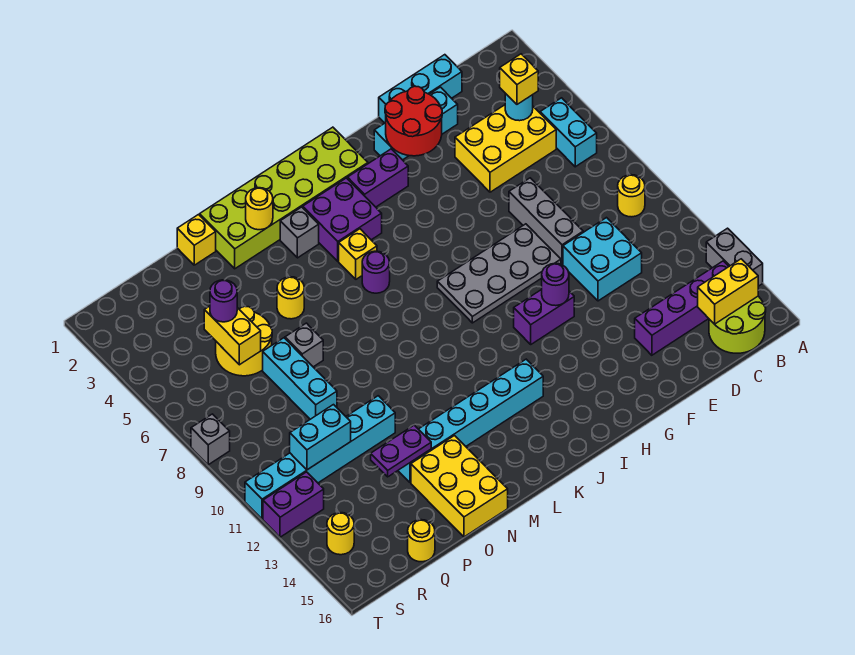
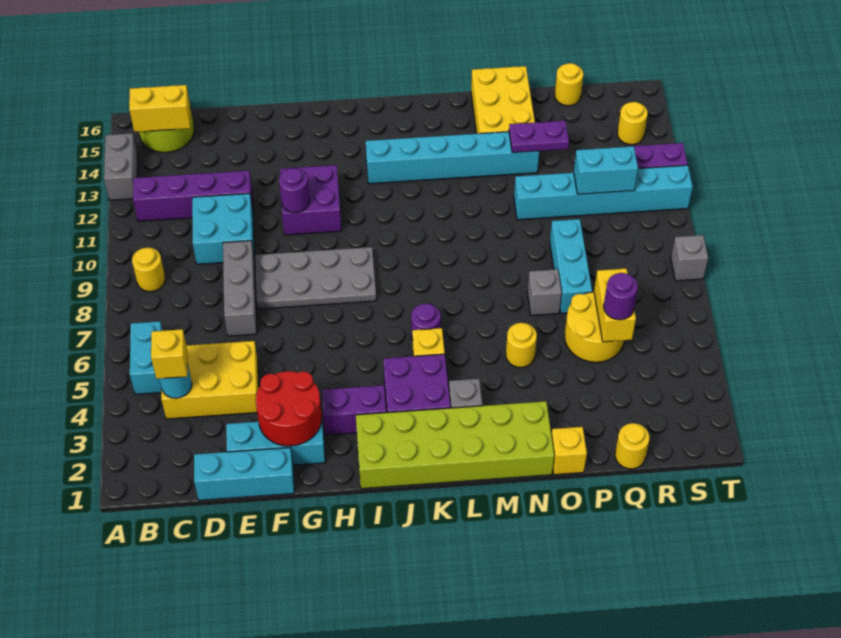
purple 1x4 brick [635,261,729,355] -> purple 1x4 brick moved to [133,171,253,221]
purple 1x2 brick [514,289,574,344] -> purple 2x2 brick [280,165,341,235]
yellow 1x1 round brick [246,188,273,230] -> yellow 1x1 round brick moved to [615,423,649,469]

